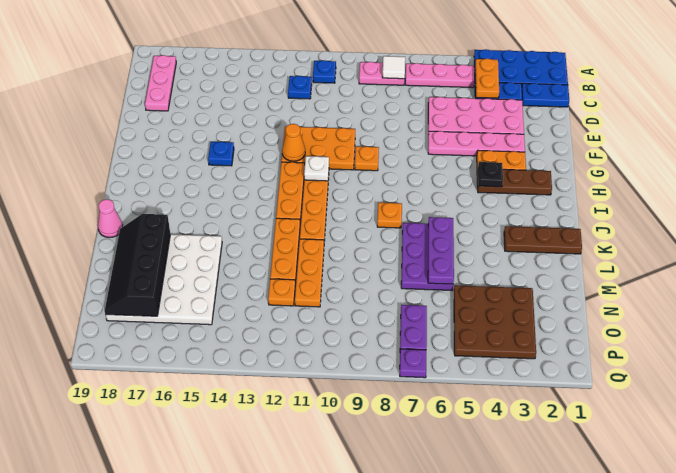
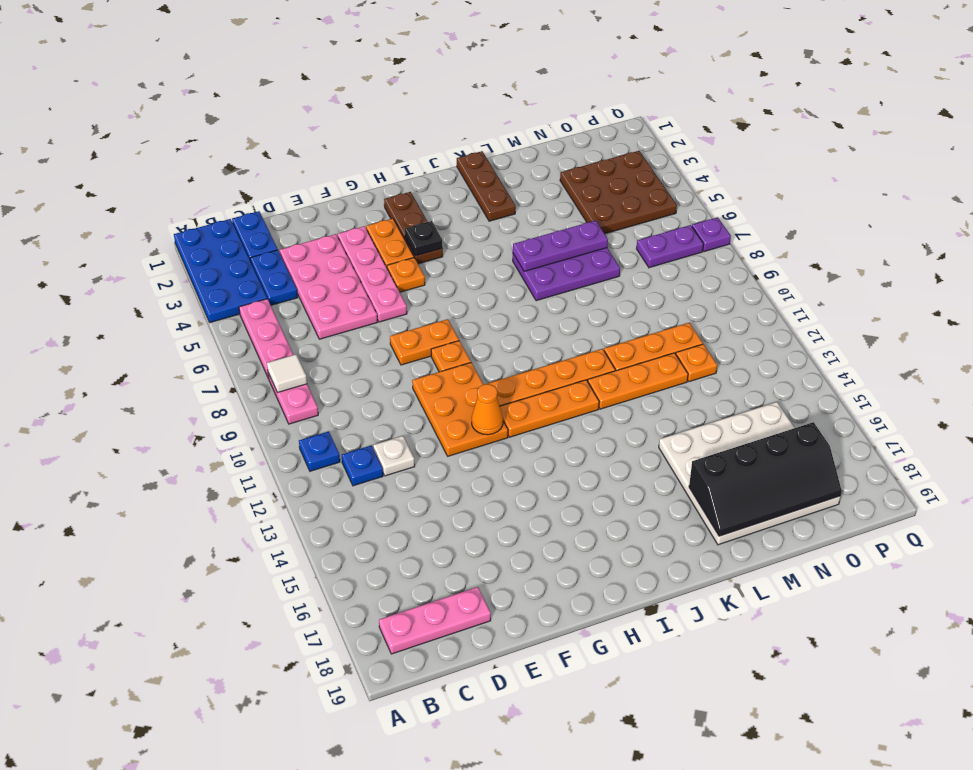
orange 1x2 plate [475,59,499,98] -> orange 1x2 plate moved to [390,319,459,365]
blue 1x1 plate [208,142,234,166] -> none
white 1x1 plate [304,156,329,181] -> white 1x1 plate moved to [373,436,415,476]
orange 1x1 plate [377,203,402,228] -> orange 1x1 plate moved to [387,258,425,292]
pink 1x1 cone [98,199,123,237] -> none

